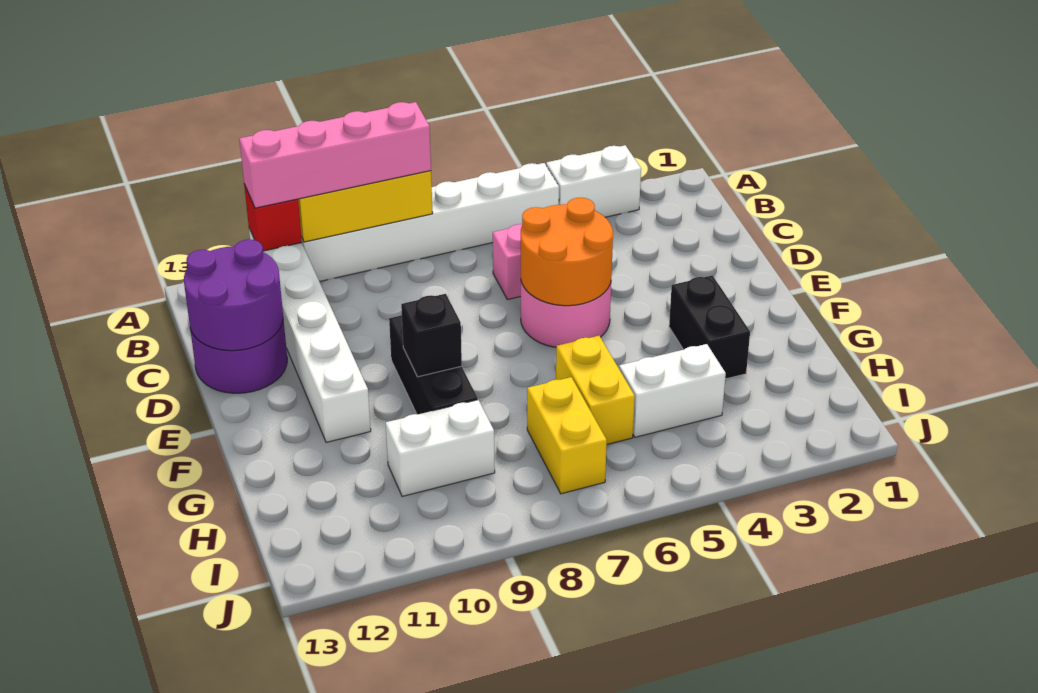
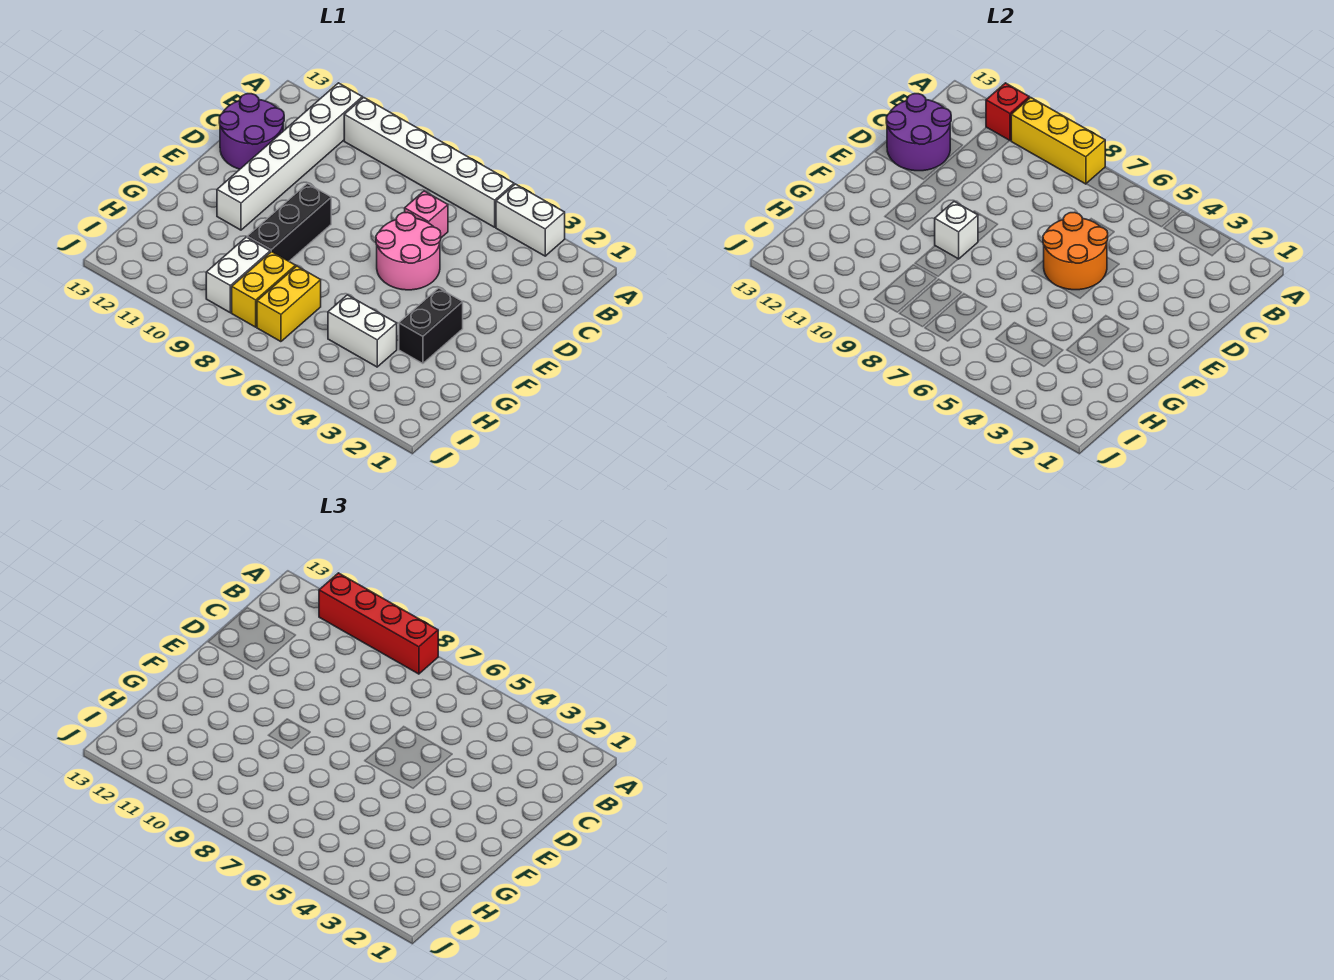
pink 1x4 brick [239,102,431,208] -> red 1x4 brick [319,573,438,674]
black 1x1 brick [401,294,462,377] -> white 1x1 brick [935,202,978,259]
yellow 1x2 brick [556,336,635,444] -> yellow 1x2 brick moved to [232,251,296,327]
white 1x2 brick [386,400,495,496] -> white 1x2 brick turned to [206,237,270,313]

